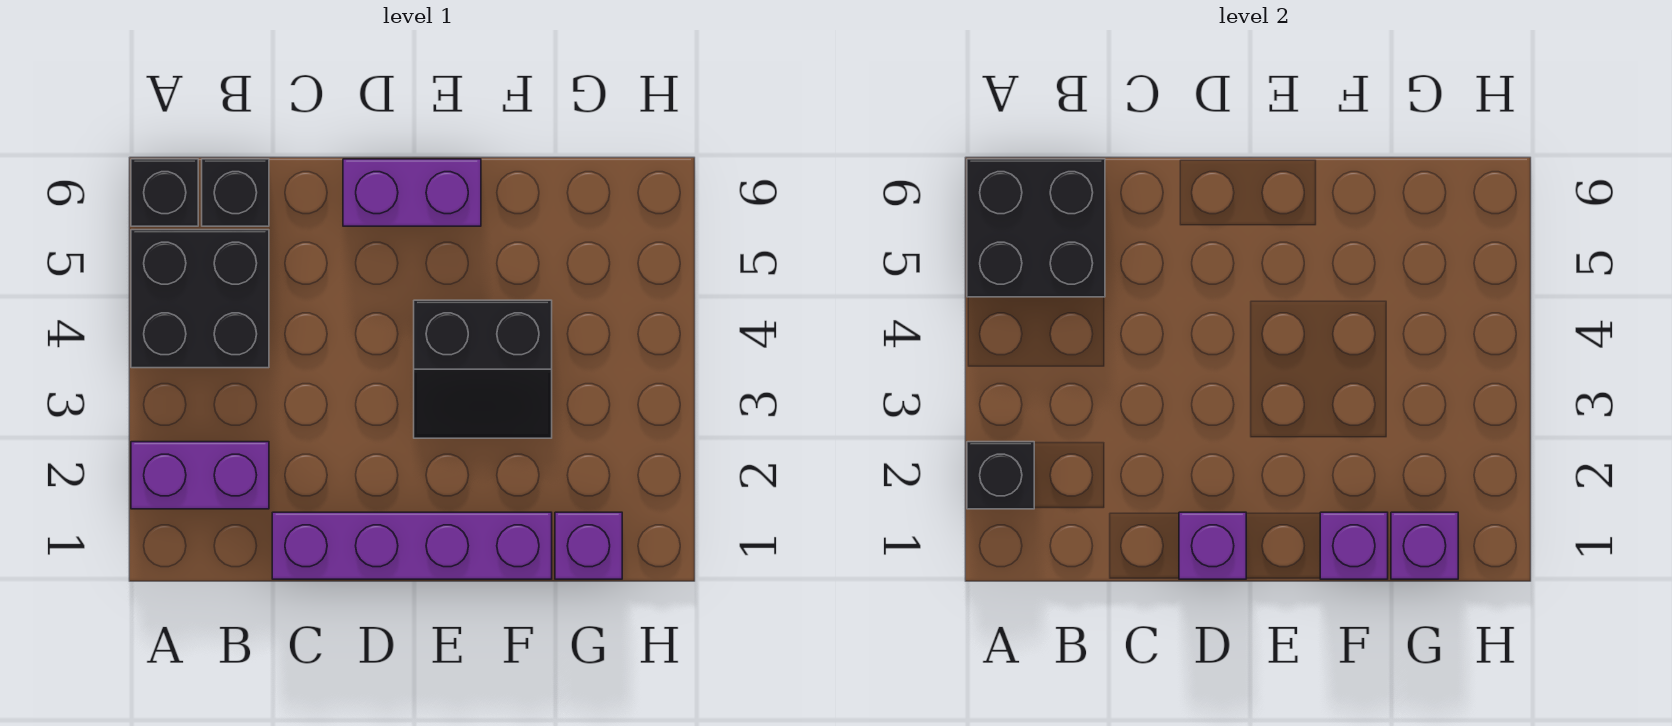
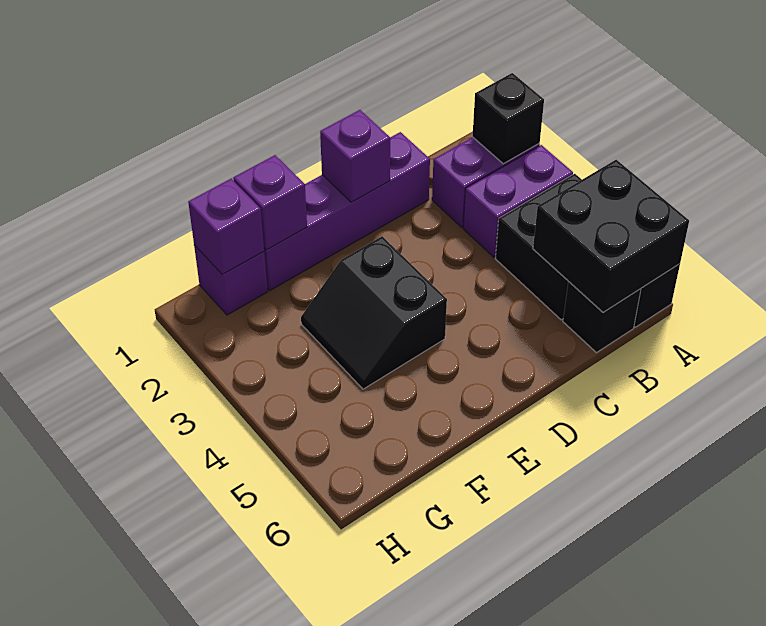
purple 1x2 brick [343,159,481,226] -> purple 1x2 brick moved to [463,145,573,257]
black 2x2 slope [414,300,552,438] -> black 2x2 slope turned to [301,236,447,389]

